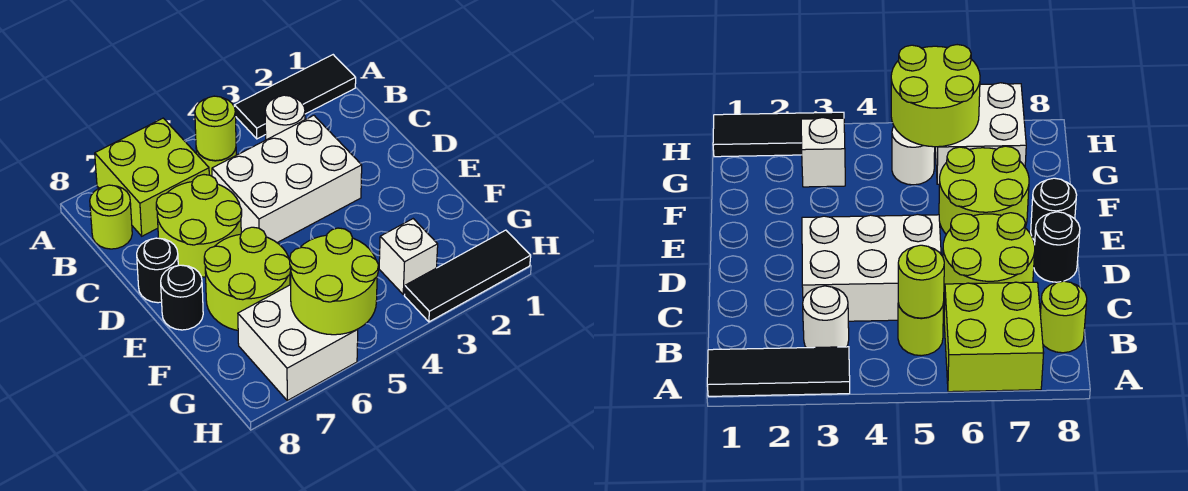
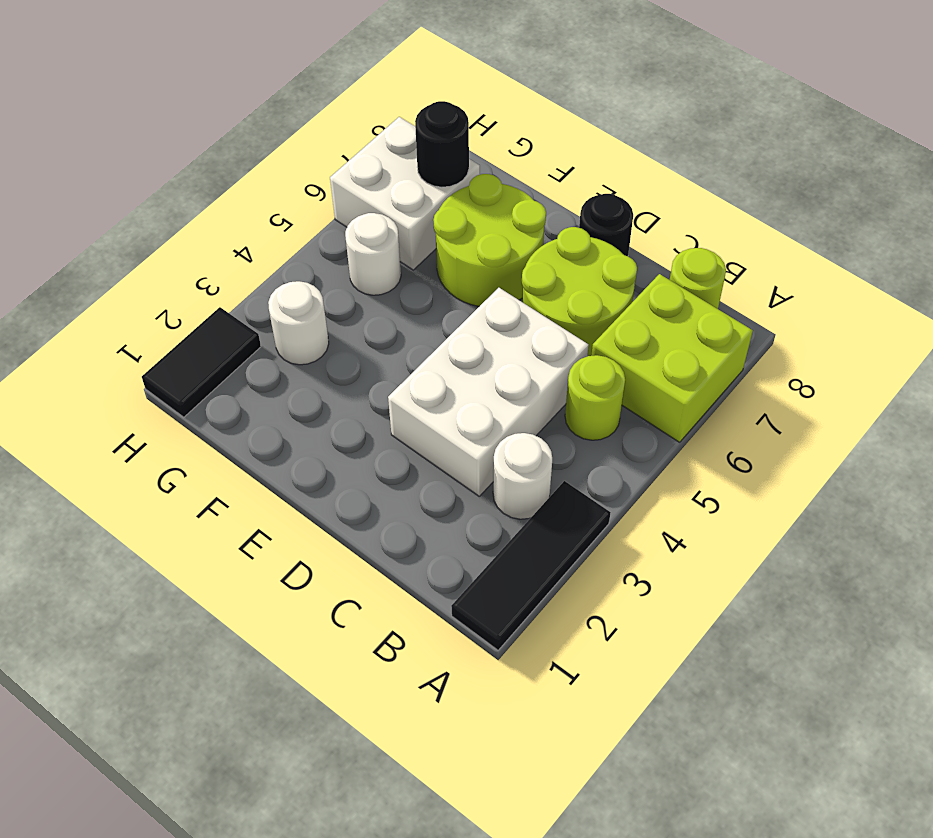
lime 1x1 round brick [195,96,236,161] -> none
black 1x1 round brick [161,265,203,330] -> black 1x1 round brick moved to [415,101,469,187]
white 1x1 brick [379,219,438,295] -> white 1x1 round brick [268,281,329,365]
lime 2x2 round brick [290,228,379,335] -> none
black 1x3 tile [404,230,531,322] -> black 1x2 tile [142,307,261,417]

